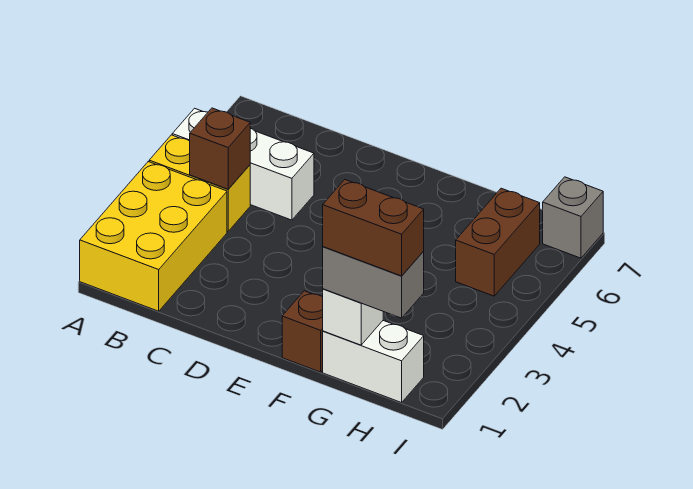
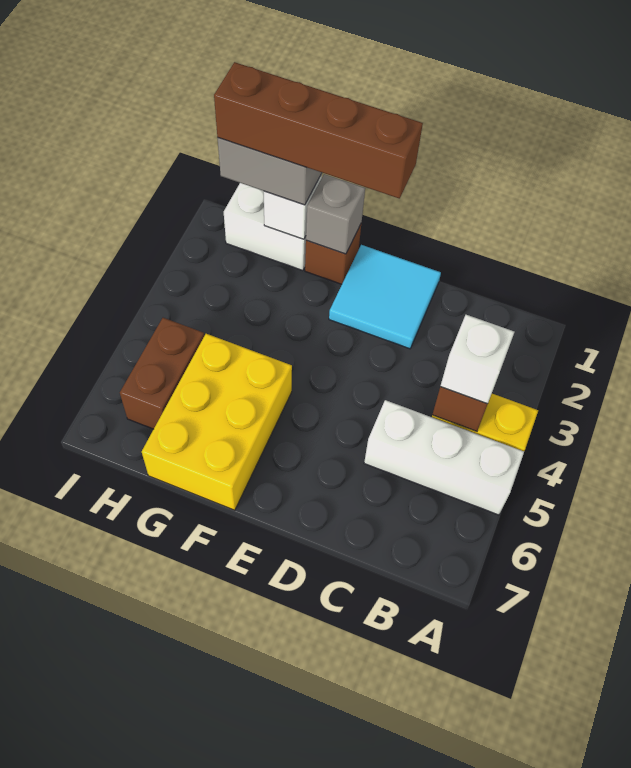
yellow 2x3 brick [80,162,227,311] -> yellow 2x3 brick moved to [142,334,292,510]
none -> white 1x1 brick [440,315,514,404]
none -> cyan 2x2 tile [329,245,441,349]
brown 1x2 brick [323,180,424,276] -> brown 1x4 brick [214,62,423,199]
grey 1x1 brick [543,177,603,258] -> grey 1x1 brick moved to [306,174,365,254]

